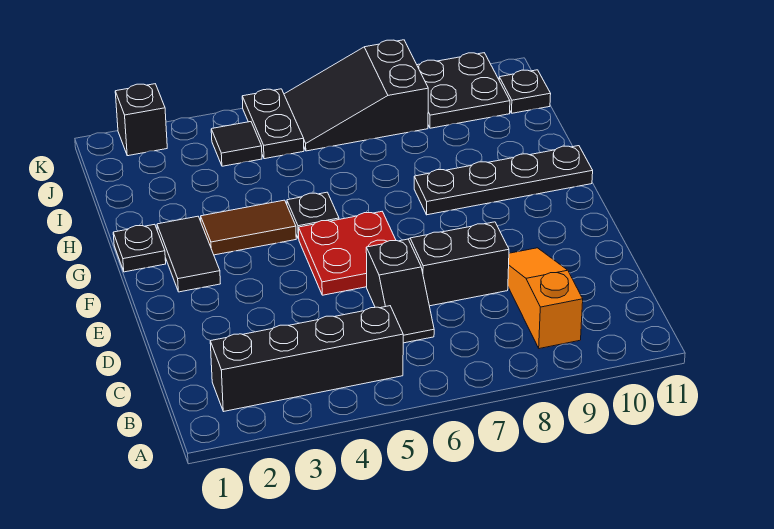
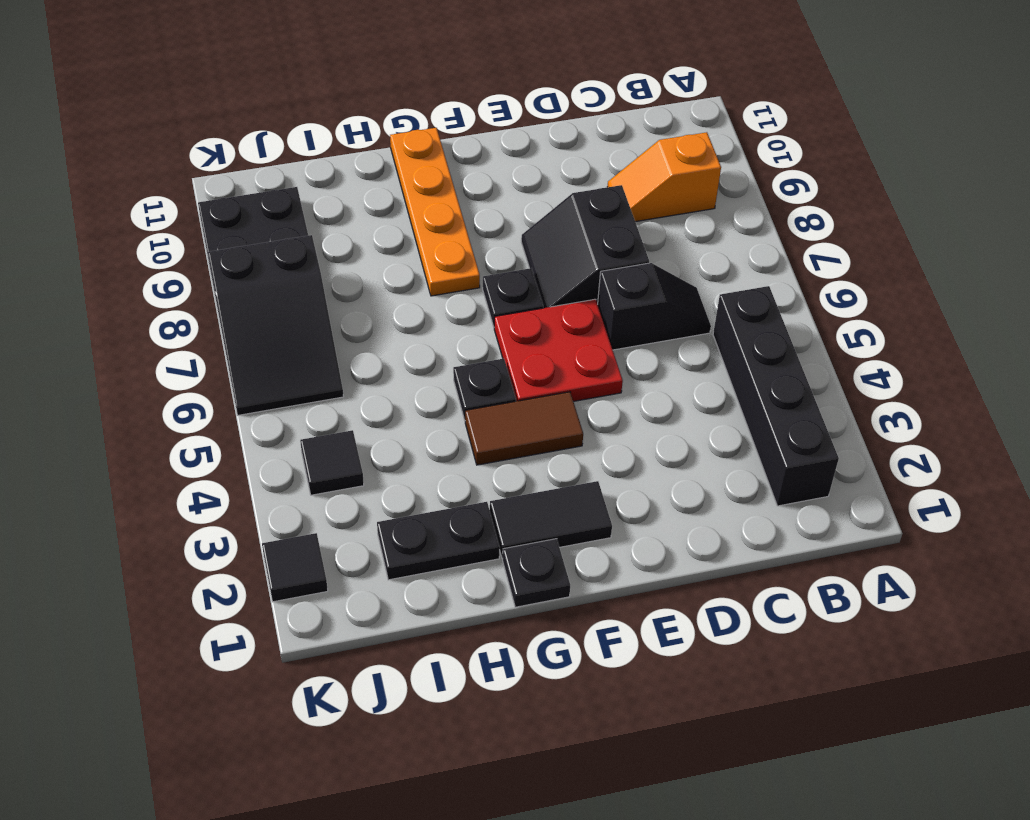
orange 1x3 slope [508,248,583,349] -> orange 1x2 slope [608,132,721,222]
brown 1x2 tile [201,200,296,255] -> brown 1x2 tile turned to [465,392,583,465]
black 1x4 plate [414,146,593,215] -> orange 1x4 plate [390,128,480,296]
black 1x2 plate [242,89,304,159] -> black 1x2 plate moved to [377,502,500,580]
black 1x1 plate [499,70,551,113] -> black 1x1 plate moved to [483,268,543,327]
black 1x1 brick [115,84,167,156] -> black 1x1 tile [262,533,328,602]

